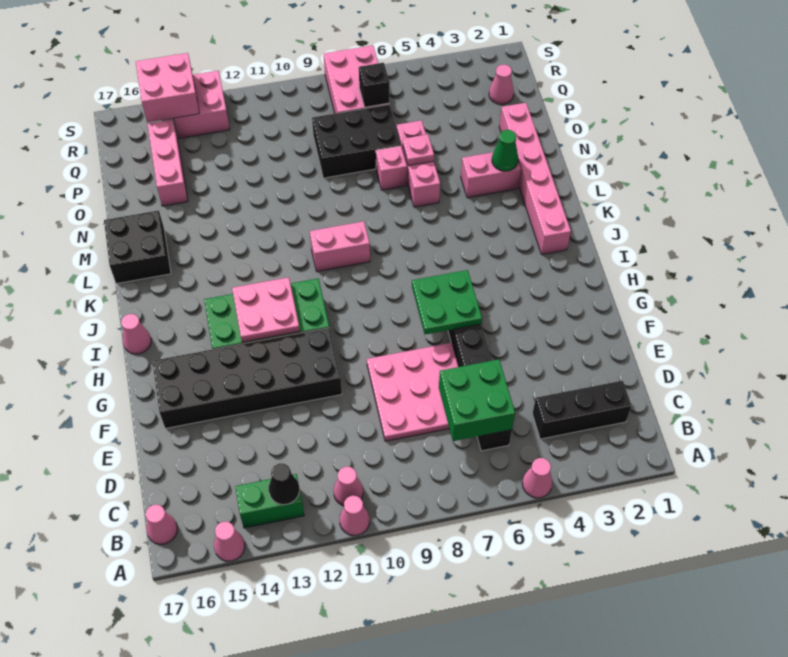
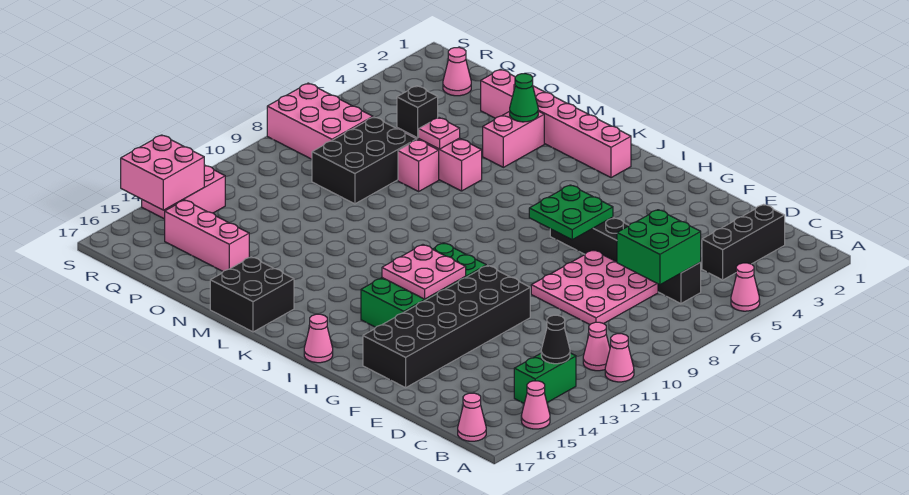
pink 1x2 brick [310,221,370,271] -> none
black 1x1 brick [359,63,389,107] -> black 1x1 brick moved to [397,86,438,138]

